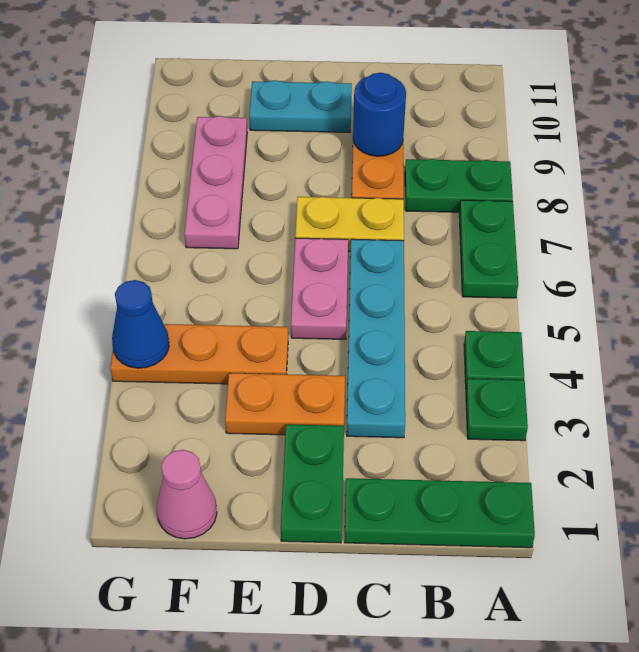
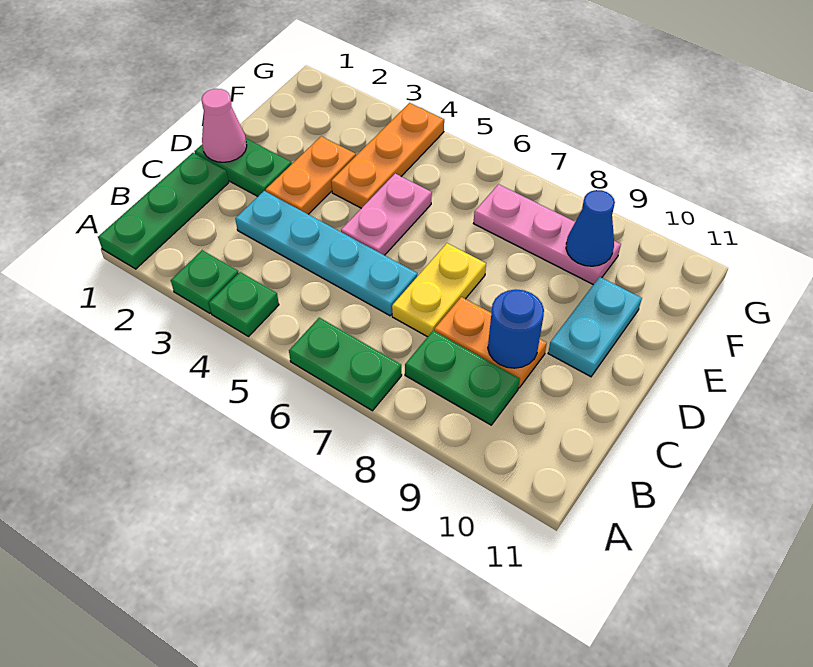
green 1x2 plate [405,159,513,212] -> green 1x2 plate turned to [405,331,520,425]
pink 1x2 plate [291,238,348,339] -> pink 1x2 plate turned to [341,174,432,255]
pink 1x1 cone [157,450,217,539] -> pink 1x1 cone moved to [202,89,247,162]
blue 1x1 cone [112,280,169,368] -> blue 1x1 cone moved to [566,190,615,266]

